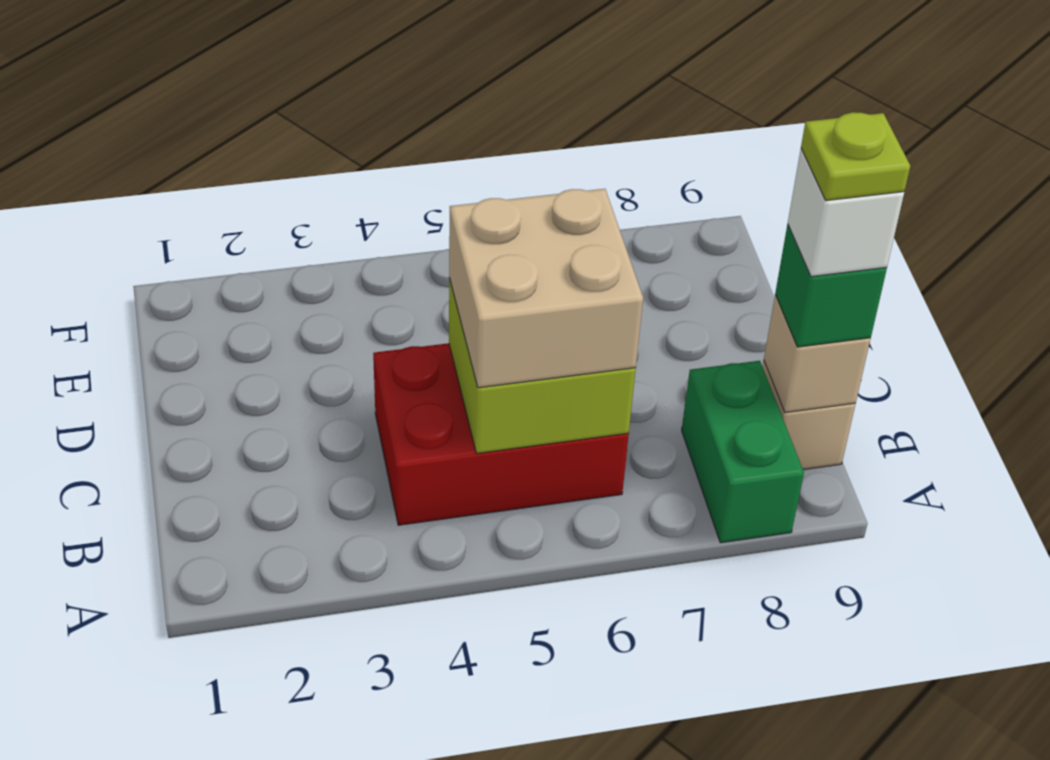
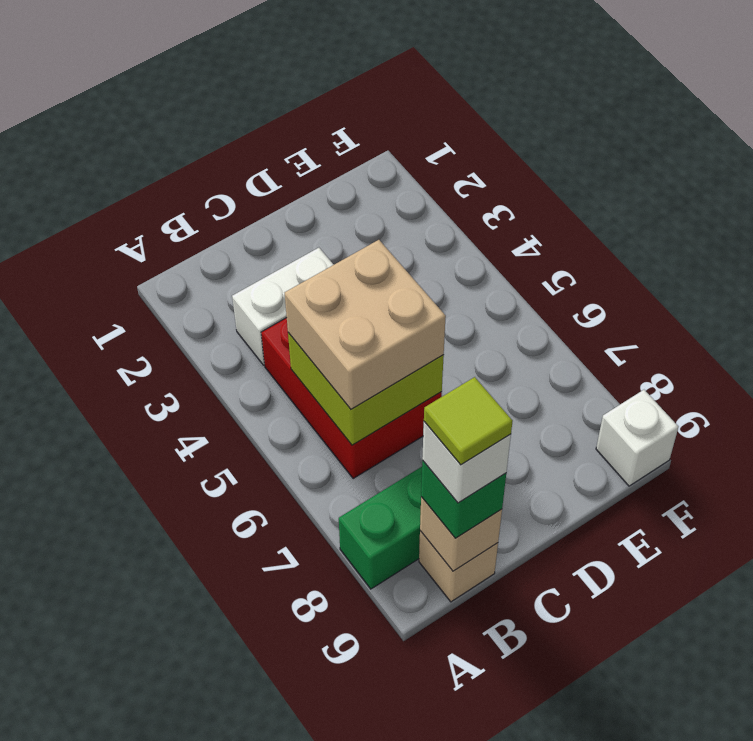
none -> white 1x2 brick [232,248,334,365]
lime 1x1 plate [801,112,910,201] -> lime 1x1 tile [424,377,512,465]
none -> white 1x1 brick [596,390,679,486]

